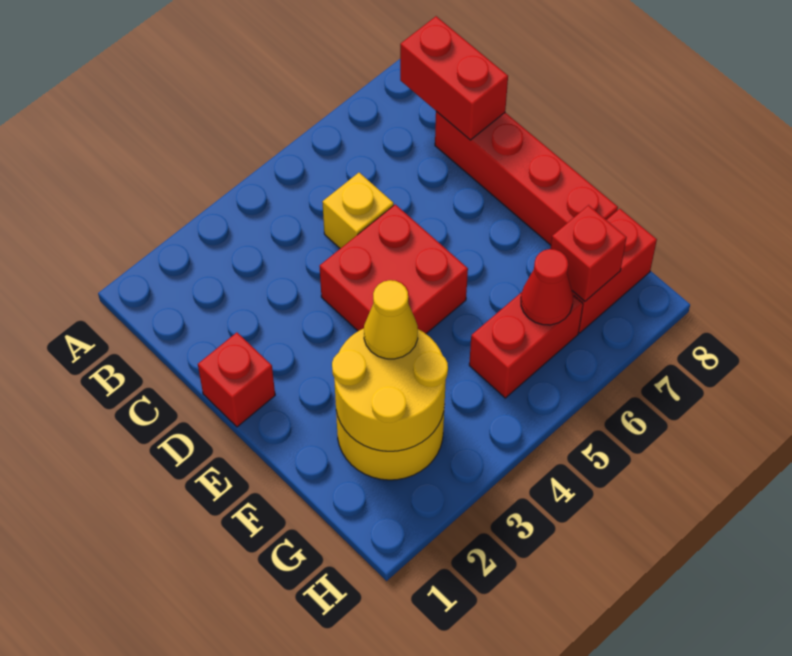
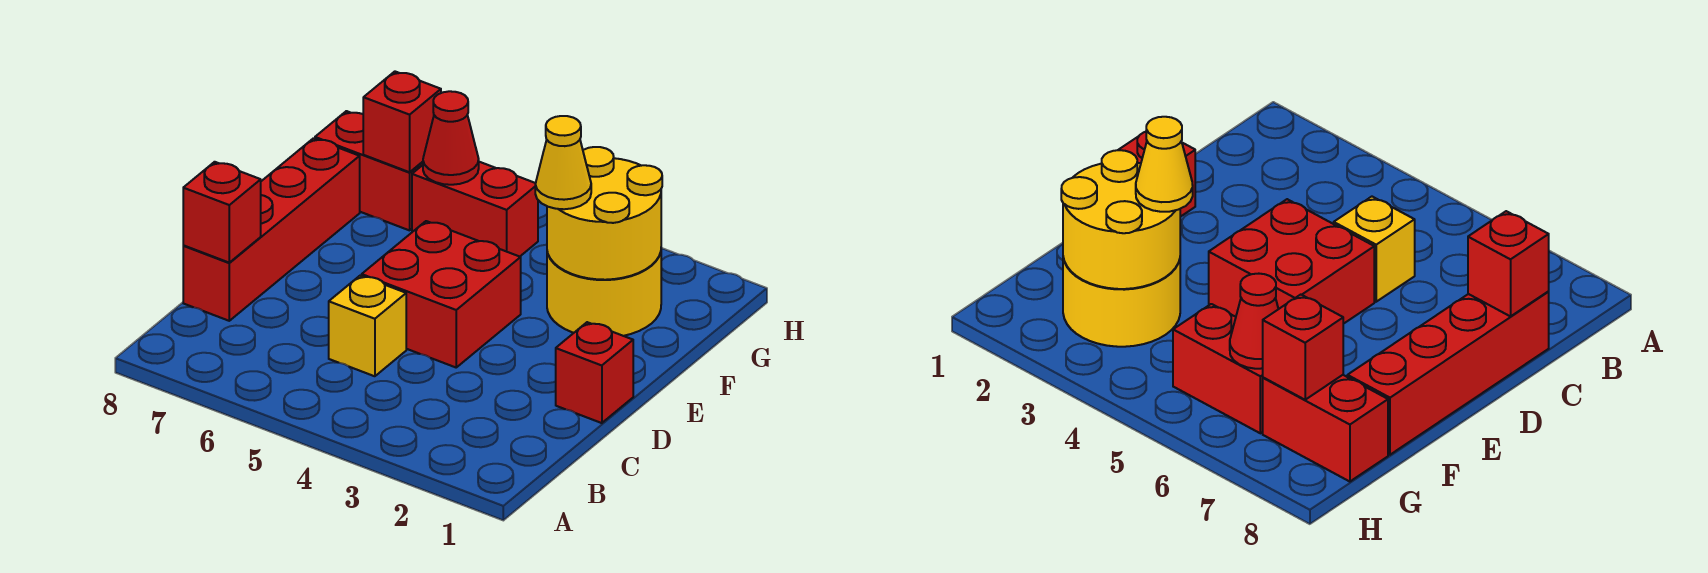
red 1x2 brick [400,16,508,140] -> red 1x1 brick [183,162,261,263]

